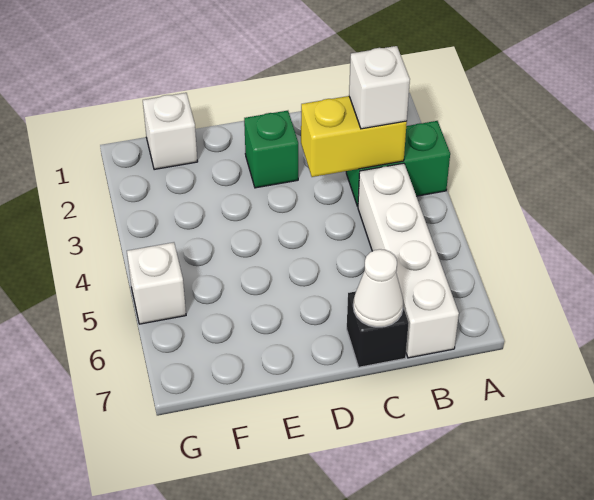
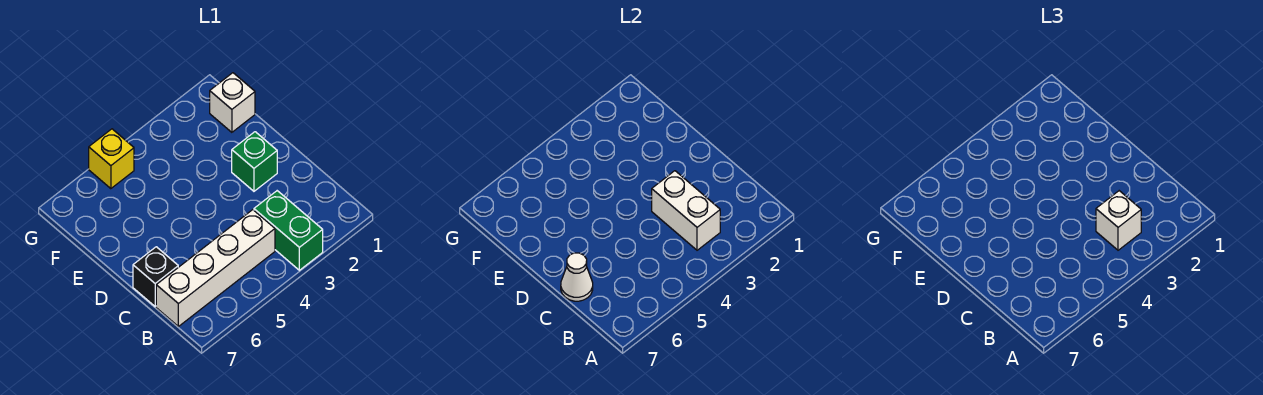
yellow 1x2 brick [301,96,407,177] -> white 1x2 brick [652,171,720,250]
white 1x1 brick [127,242,186,324] -> yellow 1x1 brick [89,129,134,189]

